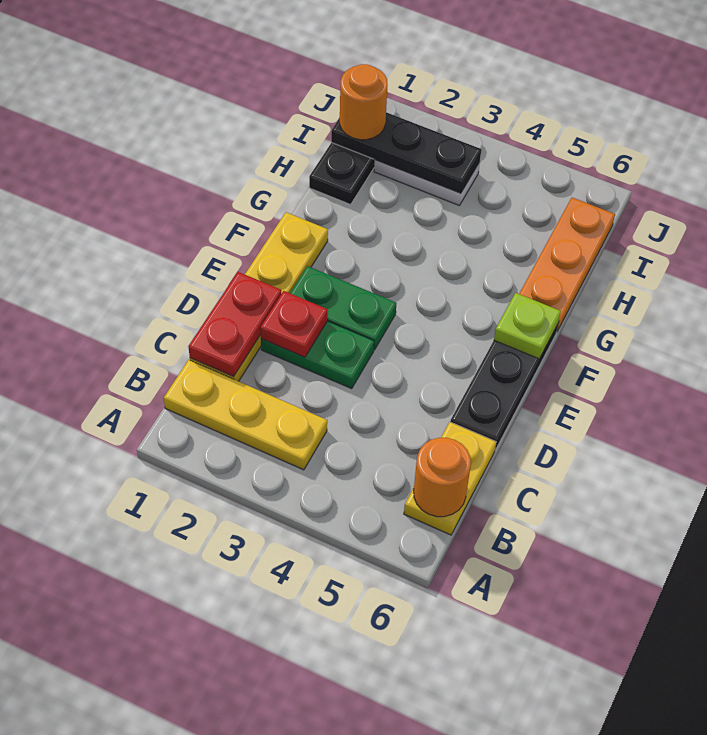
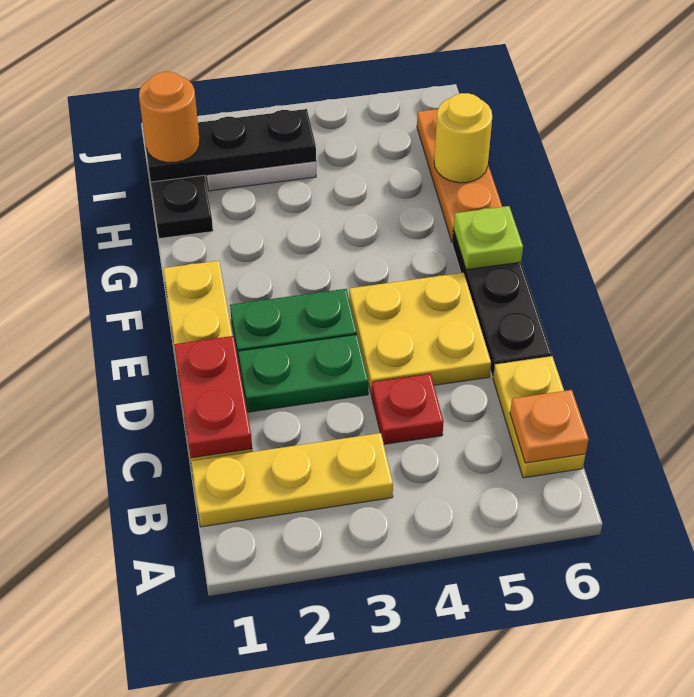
orange 1x1 round brick [414,438,471,517] -> orange 1x1 plate [510,390,589,463]
red 1x1 plate [260,291,328,357] -> red 1x1 plate moved to [372,374,444,444]
none -> yellow 2x2 plate [349,273,491,394]
none -> yellow 1x1 round brick [434,93,492,183]

